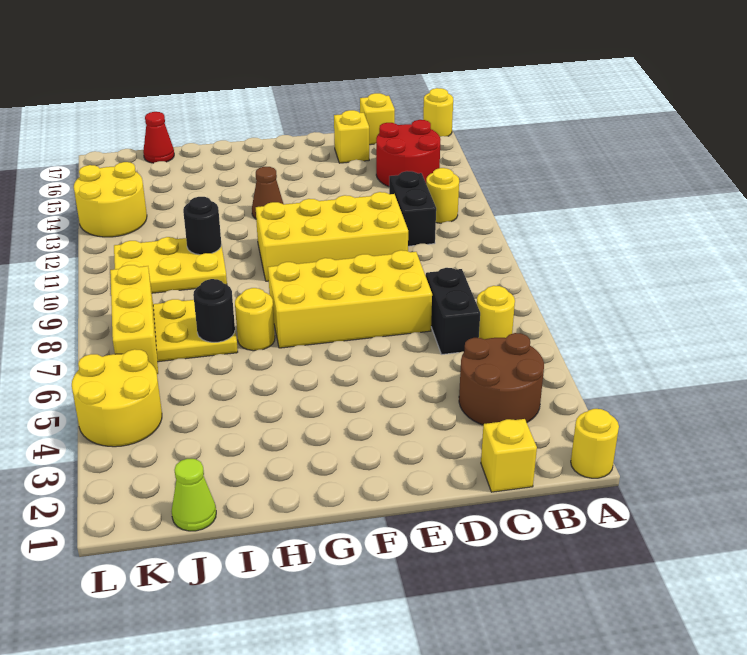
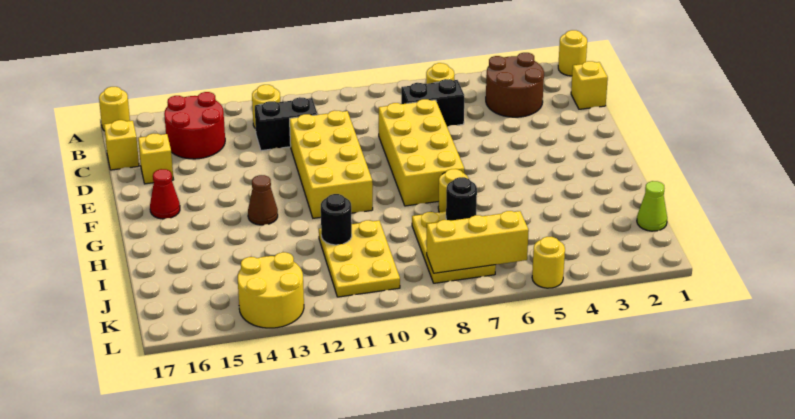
red 1x1 cone [143,112,174,163] -> red 1x1 cone moved to [150,169,180,219]
yellow 2x2 round brick [72,349,162,447] -> yellow 1x1 round brick [532,237,565,288]

